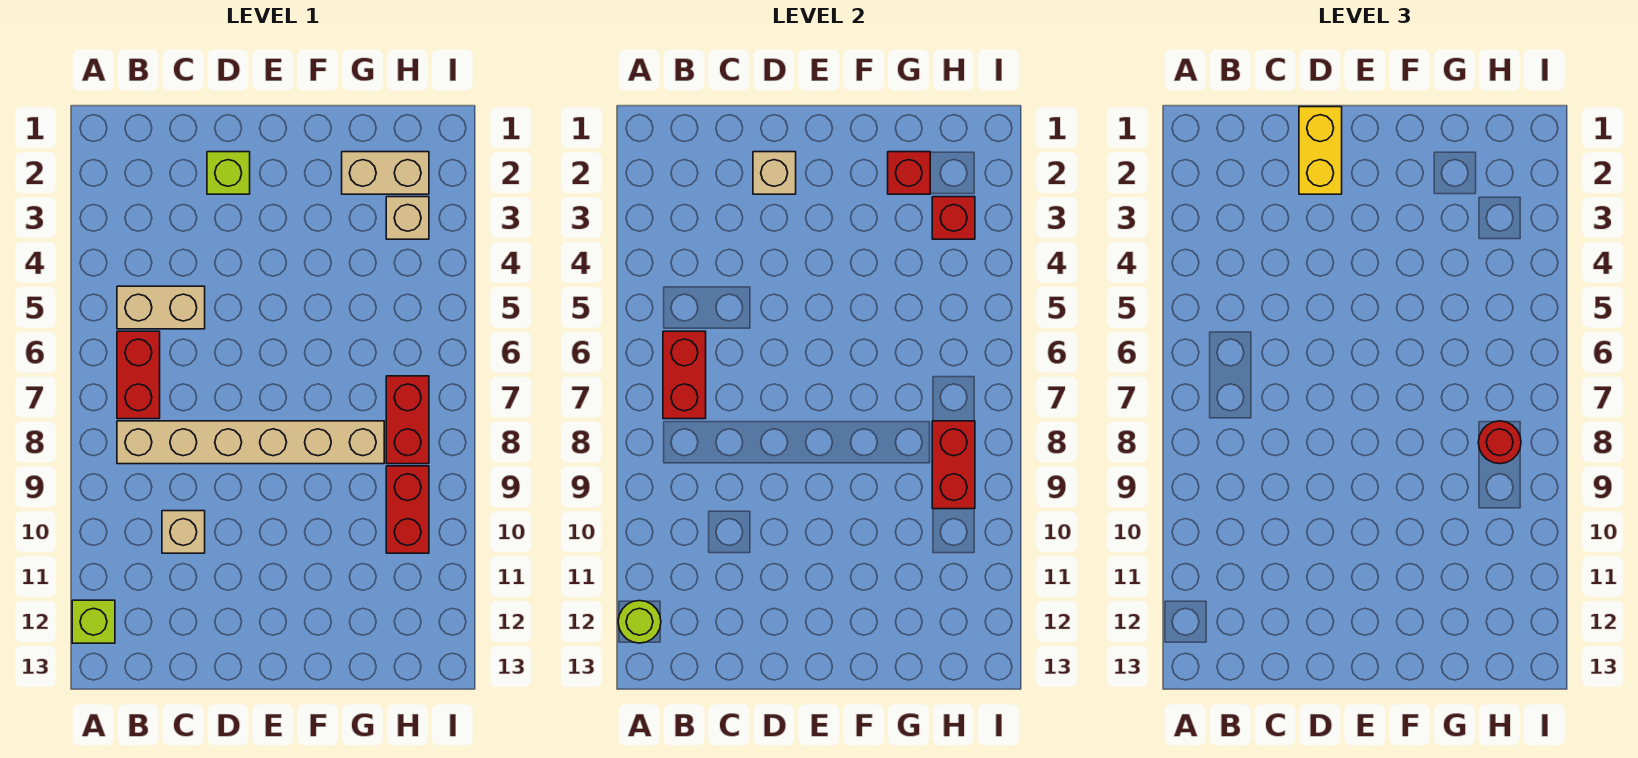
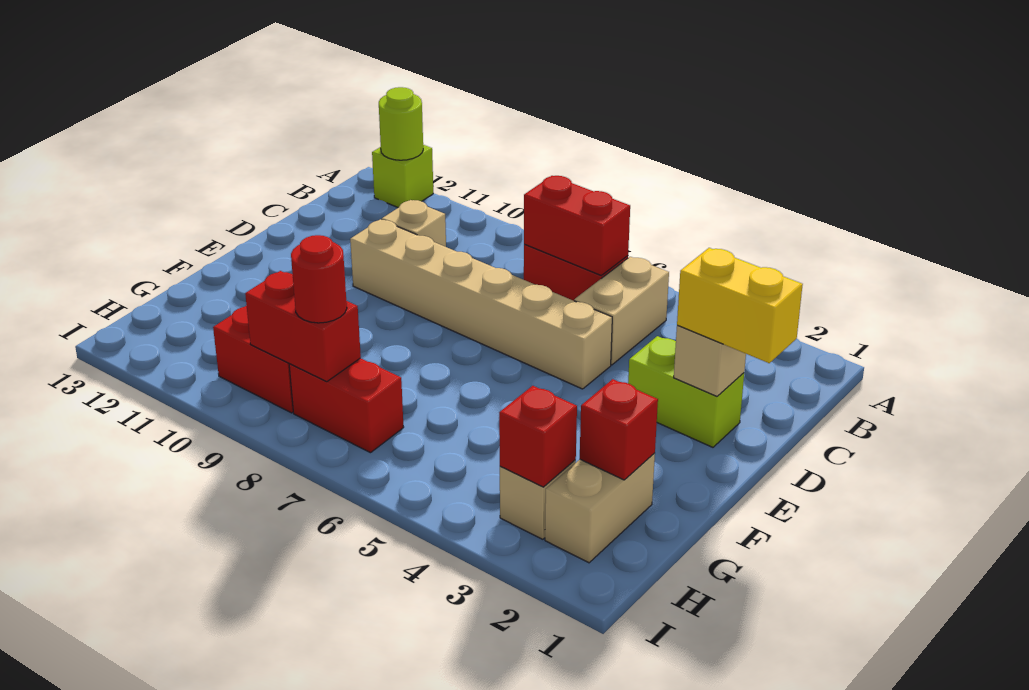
tan 1x6 brick [117,421,384,464] -> tan 1x6 brick turned to [350,219,612,389]
lime 1x1 brick [207,152,250,194] -> lime 1x2 brick [628,336,744,447]

